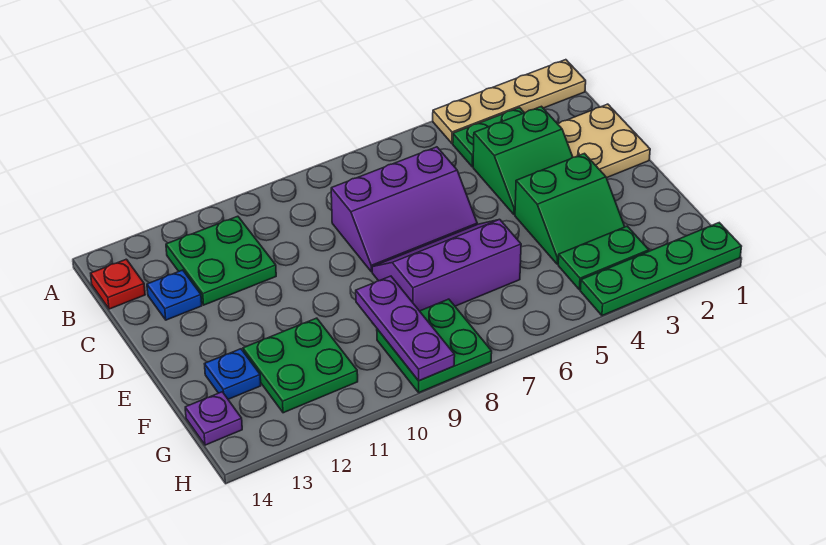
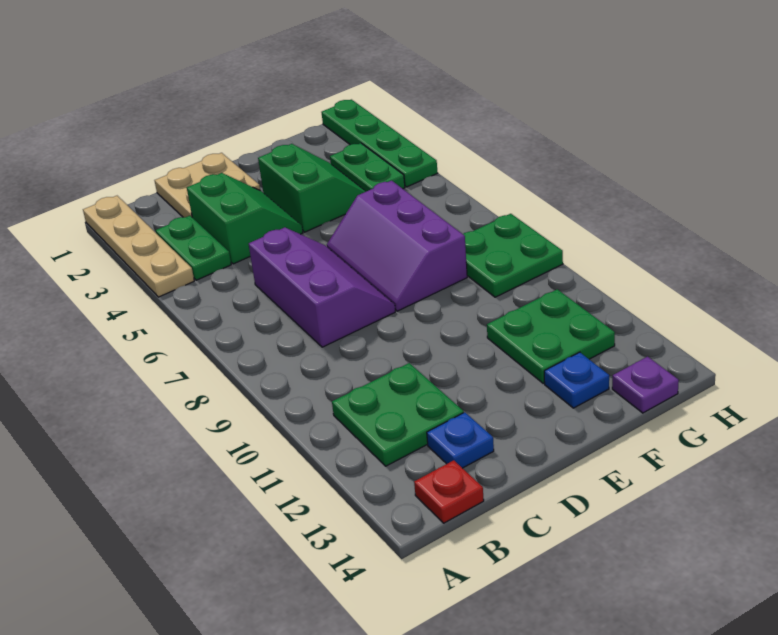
purple 1x3 plate [356,276,455,381] -> none

